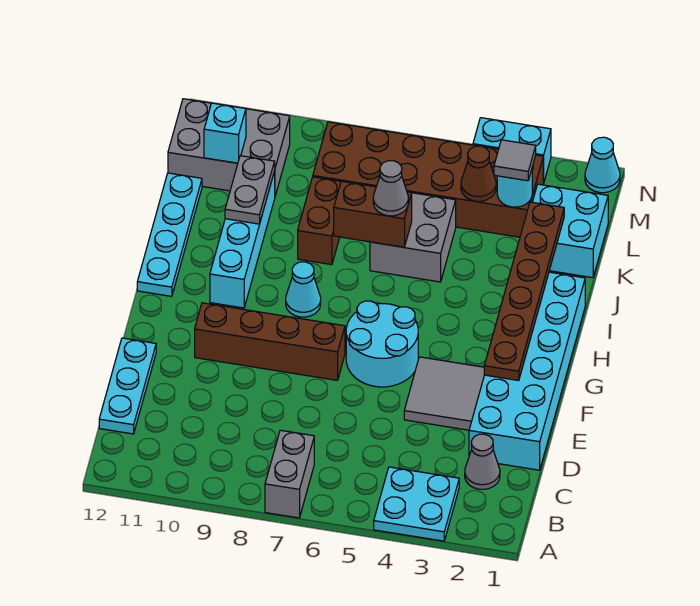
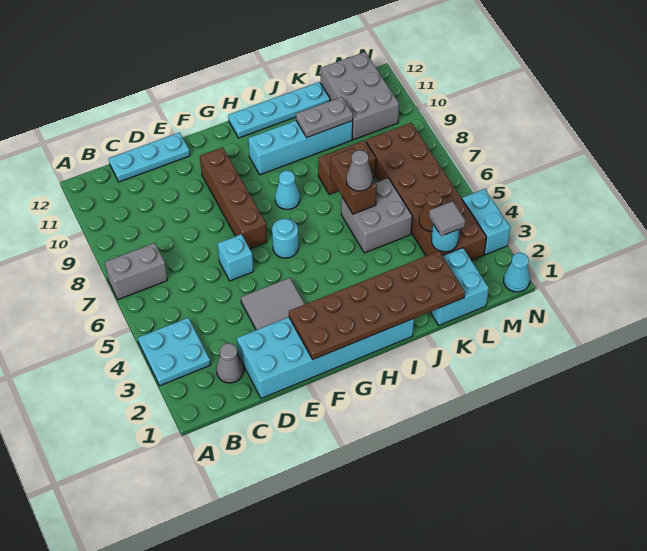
brown 1x6 plate [484,202,564,381] -> brown 2x6 plate [289,251,465,359]
cyan 2x2 round brick [346,301,418,387] -> cyan 1x1 round brick [272,219,298,258]
cyan 1x1 brick [204,103,246,163] -> cyan 1x1 brick moved to [218,234,253,281]

